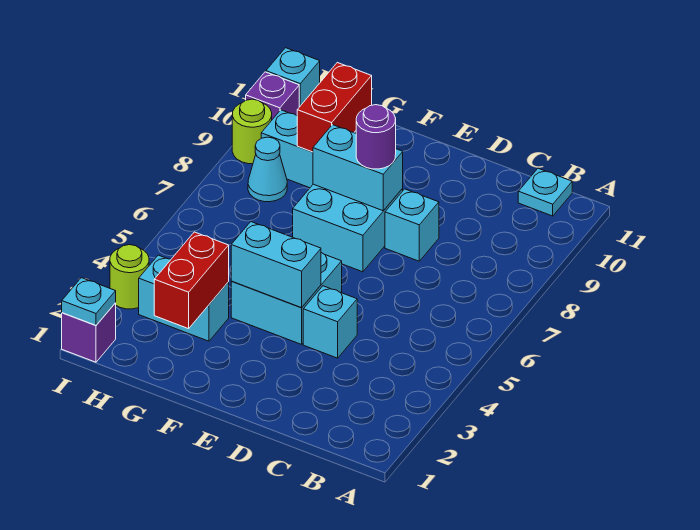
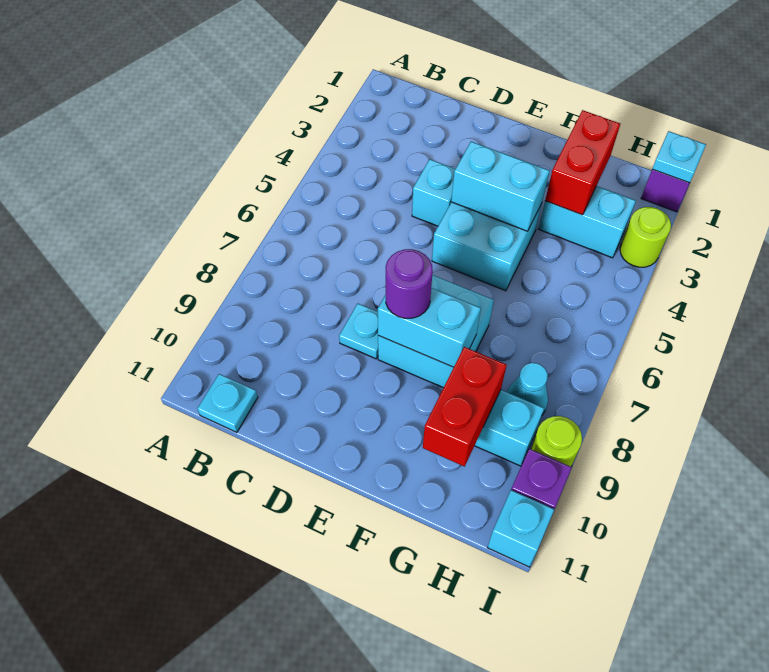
cyan 1x1 brick [385,189,439,261] -> cyan 1x1 plate [339,304,378,359]

